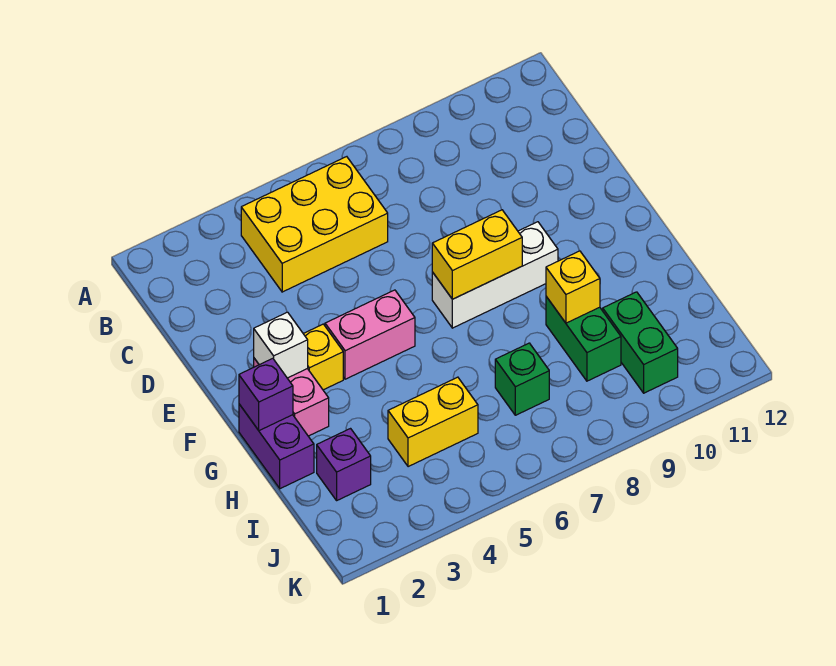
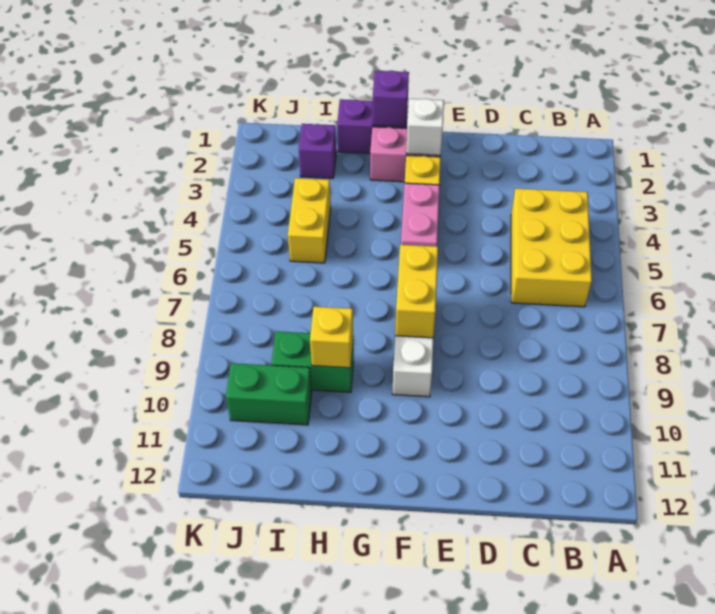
green 1x1 brick [495,343,549,415] -> none

